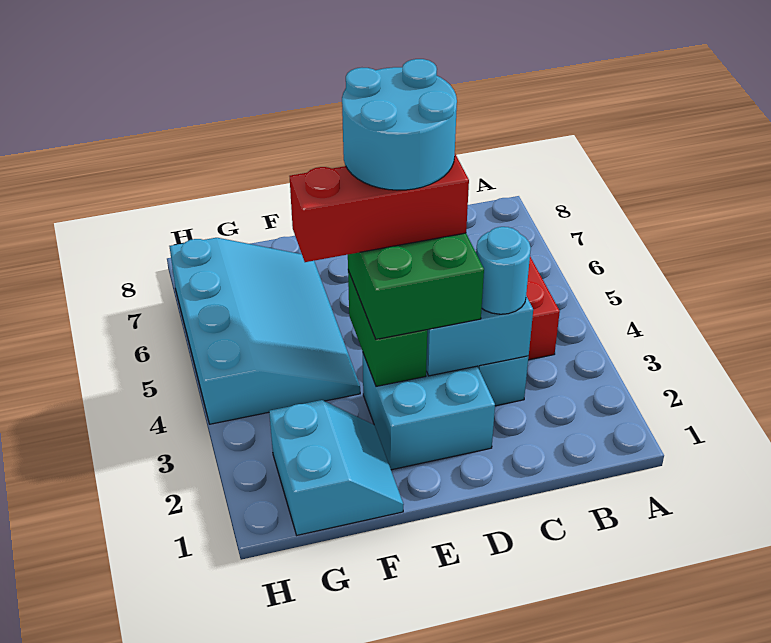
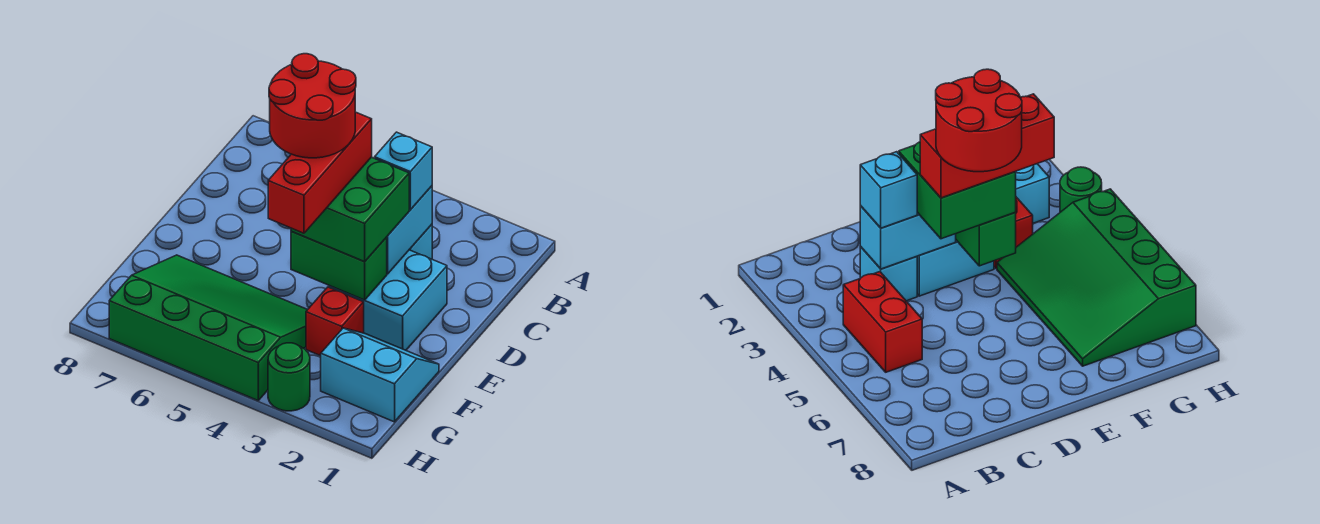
cyan 1x1 round brick [476,227,531,314] -> cyan 1x1 brick [375,132,432,210]
cyan 2x2 round brick [342,59,457,190] -> red 2x2 round brick [269,54,356,158]
none -> red 1x1 brick [306,287,364,356]
cyan 3x4 slope [169,238,360,424] -> green 3x4 slope [109,255,308,400]
none -> green 1x1 round brick [268,343,310,411]

